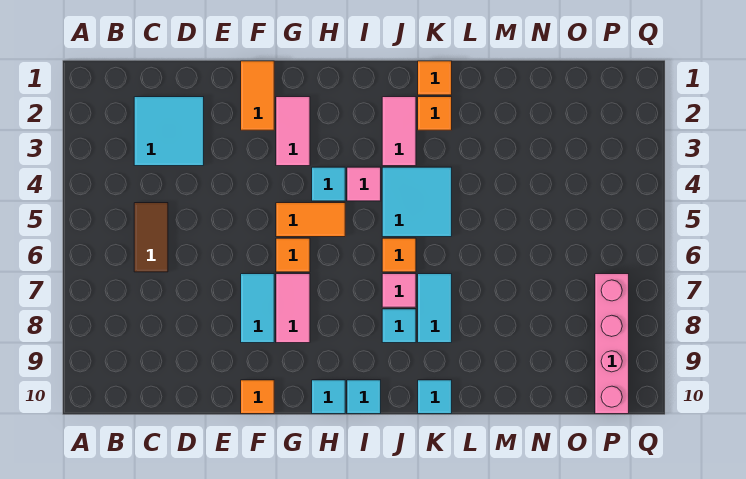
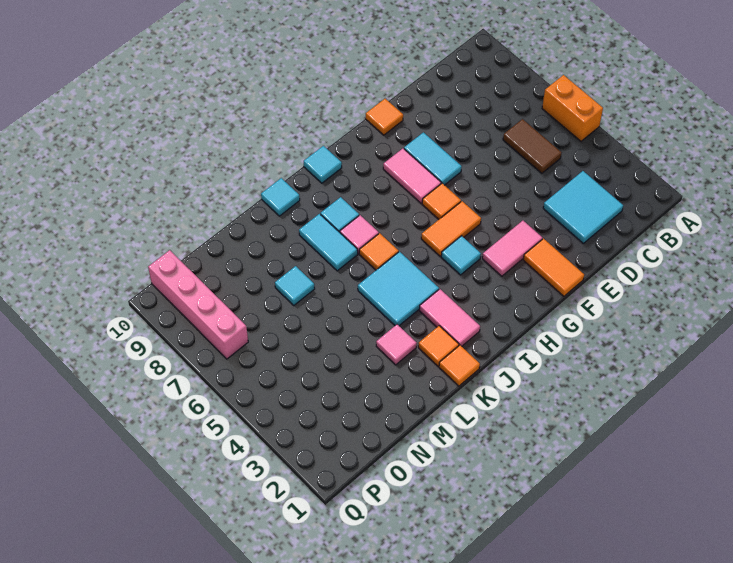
none -> orange 1x2 brick [542,75,603,141]
pink 1x2 tile [276,97,310,166] -> pink 1x2 tile turned to [482,221,542,276]
cyan 1x1 tile [312,380,345,414] -> cyan 1x1 tile moved to [275,266,315,305]
pink 1x1 tile [347,167,381,201] -> pink 1x1 tile moved to [376,324,417,365]

